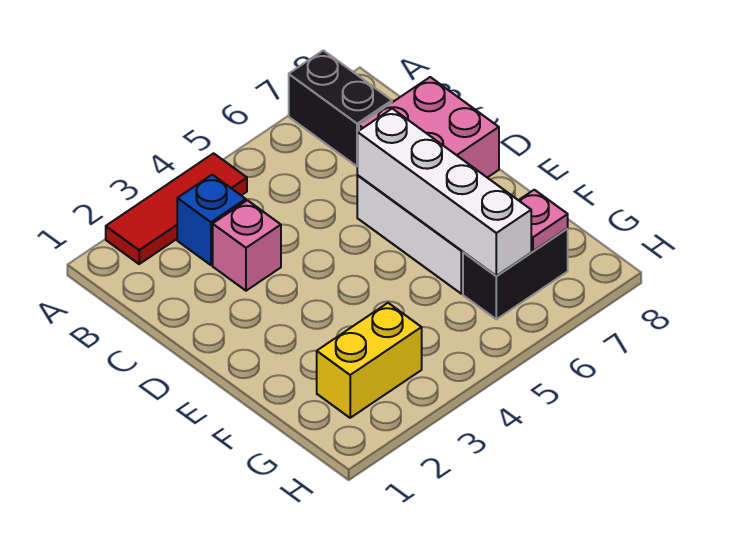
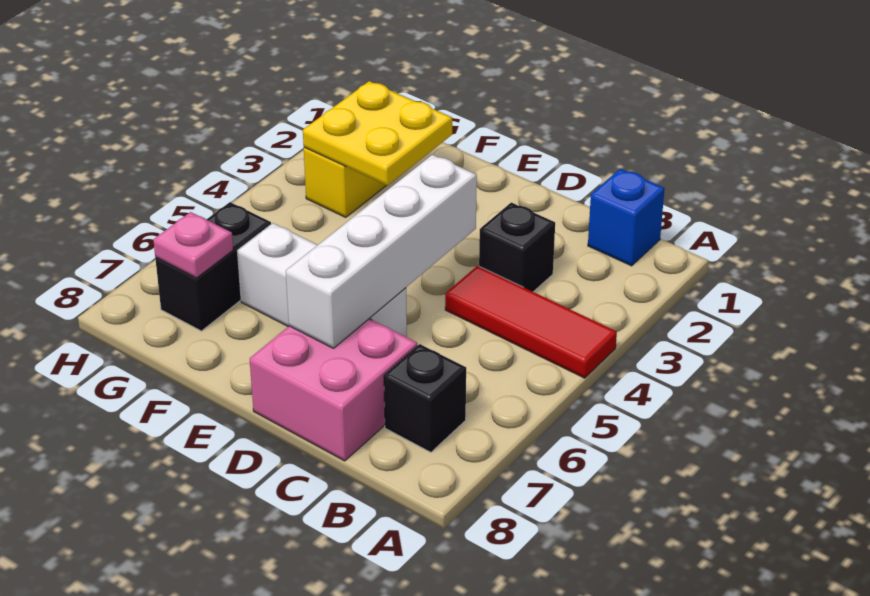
red 1x3 tile [106,153,247,264] -> red 1x3 tile turned to [445,266,617,378]
black 1x2 brick [289,50,392,166] -> black 1x1 brick [384,344,466,452]
blue 1x1 brick [177,175,246,265] -> blue 1x1 brick moved to [588,169,665,266]
pink 1x1 brick [213,200,281,291] -> black 1x1 brick [479,202,555,292]
white 1x4 brick [357,109,531,276] -> white 1x4 brick turned to [286,155,477,348]
none -> yellow 2x2 plate [303,81,452,185]

